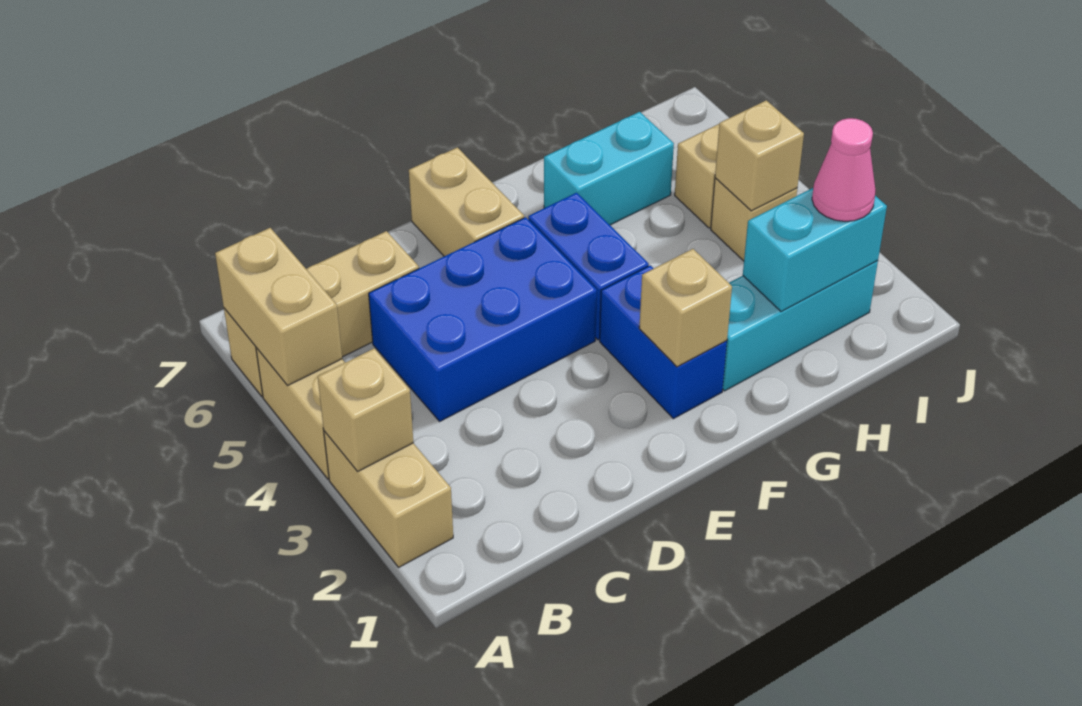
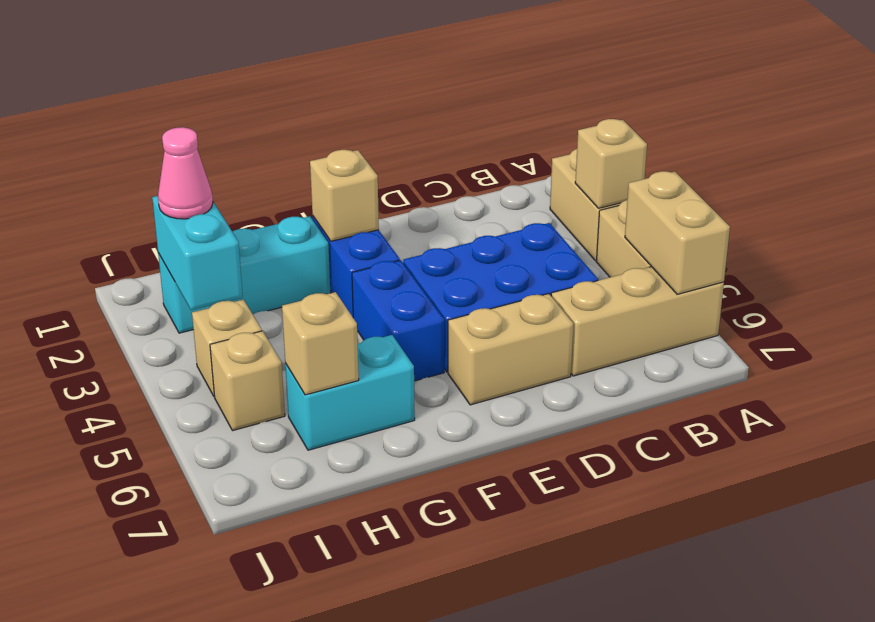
tan 1x2 brick [409,147,524,256] -> tan 1x2 brick turned to [448,294,573,405]
cyan 1x2 brick [743,188,887,312] -> cyan 1x2 brick turned to [152,196,243,310]
tan 1x1 brick [715,100,804,211] -> tan 1x1 brick moved to [282,292,359,395]

